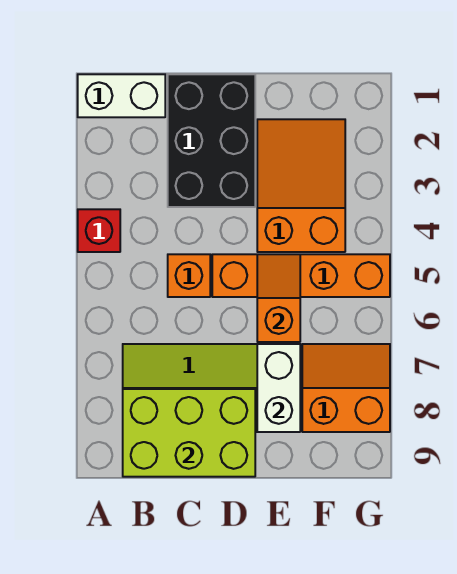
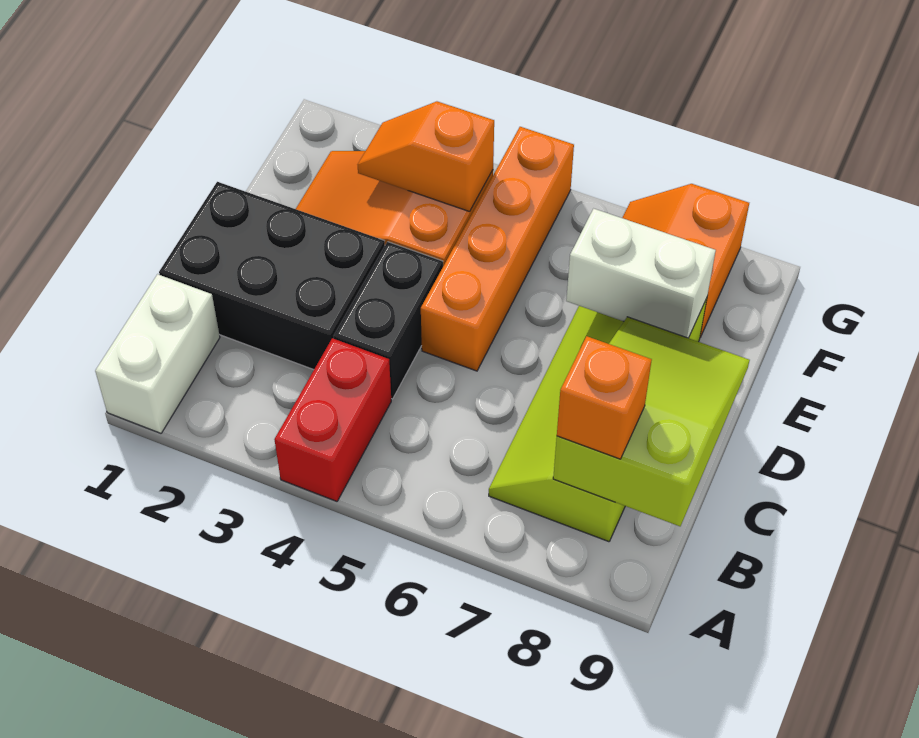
red 1x1 brick [78,209,120,252] -> red 1x2 brick [274,338,391,501]
lime 2x3 brick [123,389,255,477] -> lime 2x3 slope [553,317,750,526]
none -> black 1x2 brick [334,242,443,399]
orange 1x1 brick [168,254,210,297] -> orange 1x1 brick moved to [557,336,652,459]
orange 1x2 slope [257,254,300,342] -> orange 1x2 slope moved to [358,101,494,212]

